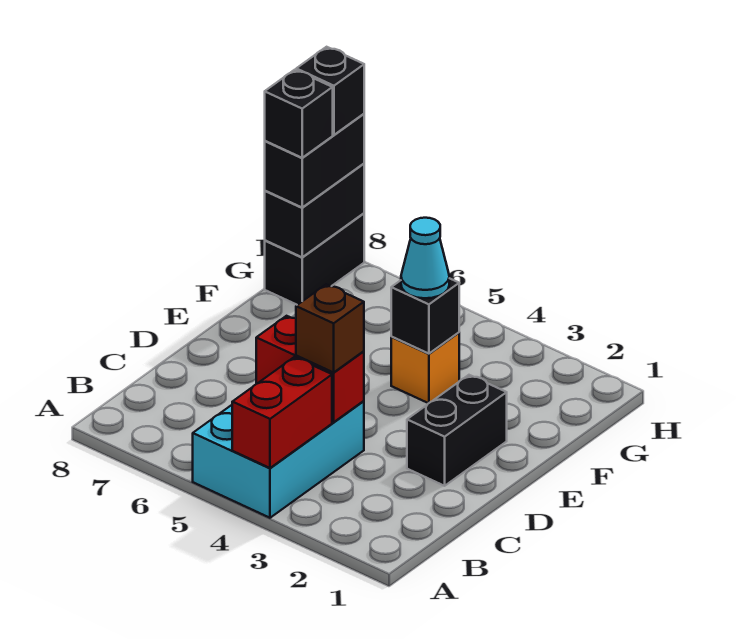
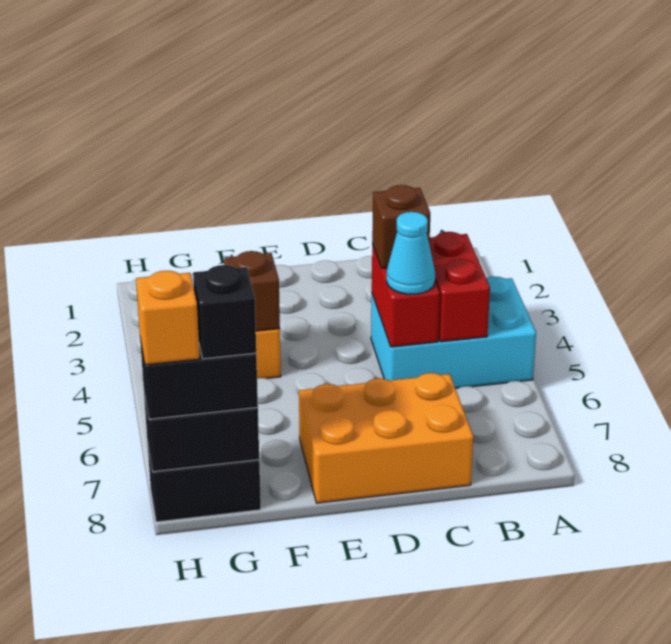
red 1x2 brick [232,357,332,468] -> red 1x2 brick turned to [429,232,490,342]
none -> orange 2x3 brick [299,373,473,503]
black 1x2 brick [407,375,507,486] -> none
black 1x1 brick [391,278,459,354] -> brown 1x1 brick [224,251,280,331]
cyan 1x1 cone [401,218,449,298] -> cyan 1x1 cone moved to [387,212,435,294]
black 1x1 brick [296,47,364,135] -> orange 1x1 brick [136,271,200,365]

